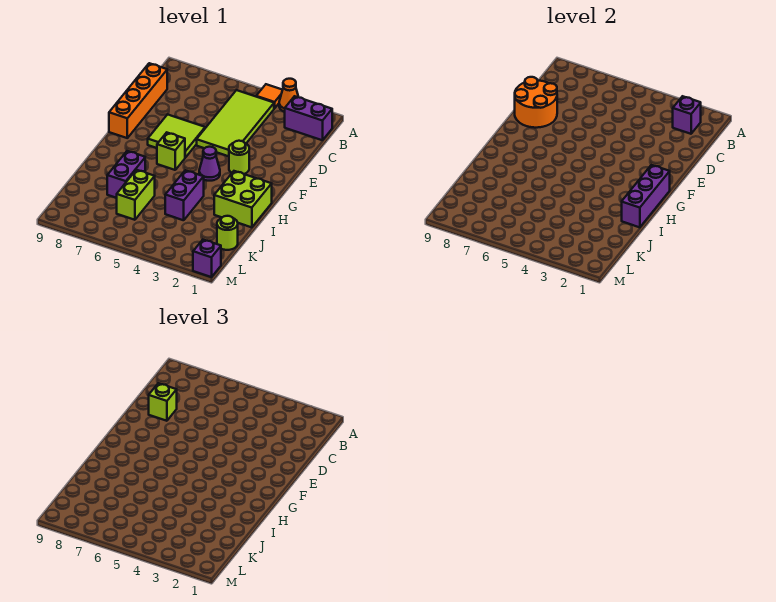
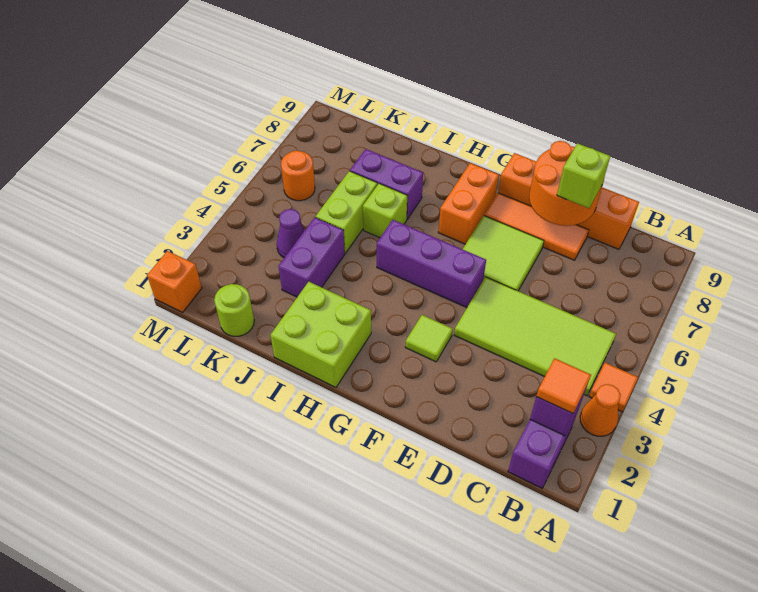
none -> orange 1x1 tile [536,358,591,413]
none -> orange 1x3 tile [484,193,589,260]
lime 1x1 round brick [229,141,249,174] -> lime 1x1 tile [405,315,453,362]
purple 1x3 brick [622,165,670,227] -> purple 1x3 brick moved to [377,220,486,308]
purple 1x1 cone [199,147,220,181] -> purple 1x1 cone moved to [277,209,305,258]
lime 1x1 brick [157,133,185,170] -> lime 1x1 brick moved to [363,184,407,238]
none -> orange 1x2 brick [438,163,499,244]
purple 1x2 brick [165,170,204,220] -> purple 1x2 brick turned to [278,218,345,297]
lime 1x2 brick [117,170,155,220] -> lime 1x2 brick turned to [316,171,377,253]
none -> orange 1x1 round brick [281,151,315,201]
purple 1x1 brick [193,240,221,277] -> orange 1x1 brick [147,251,202,312]

